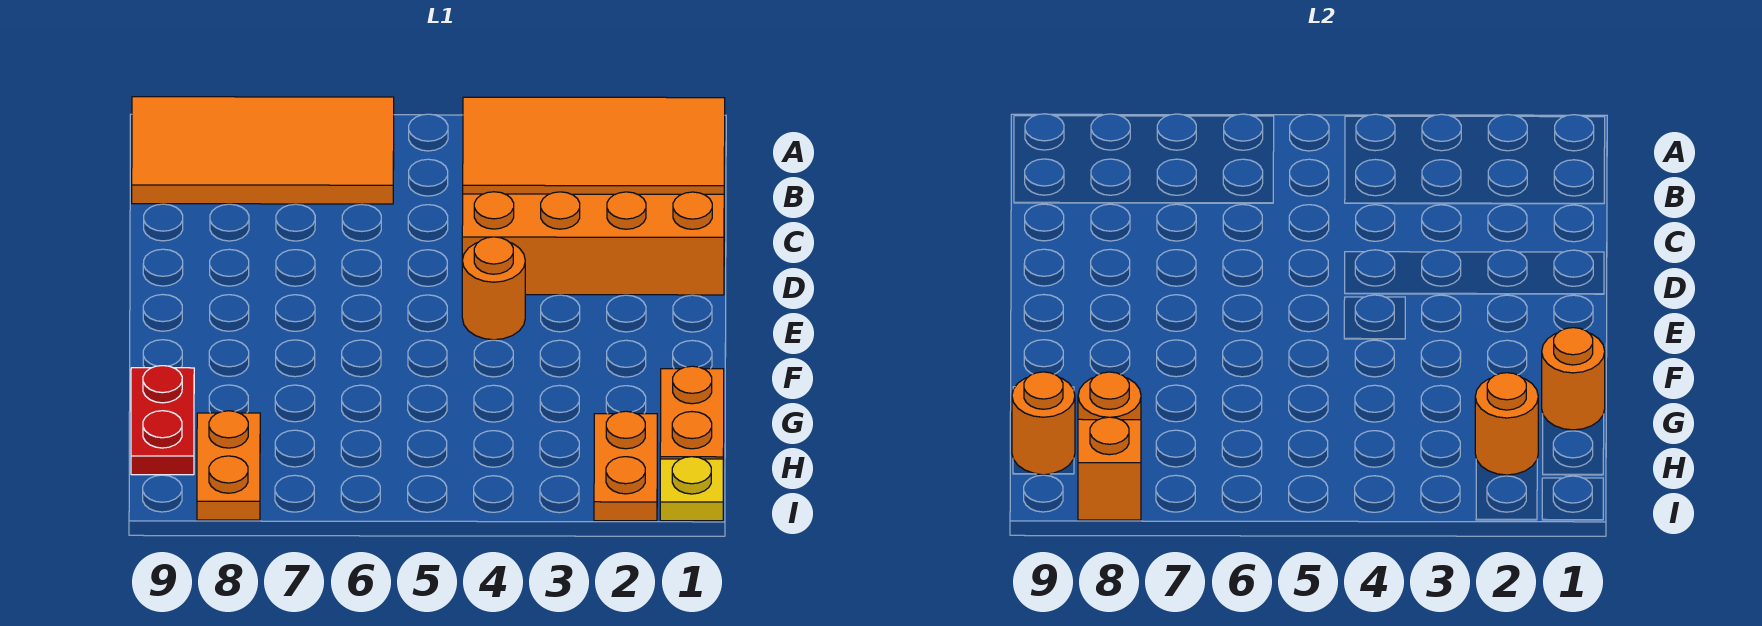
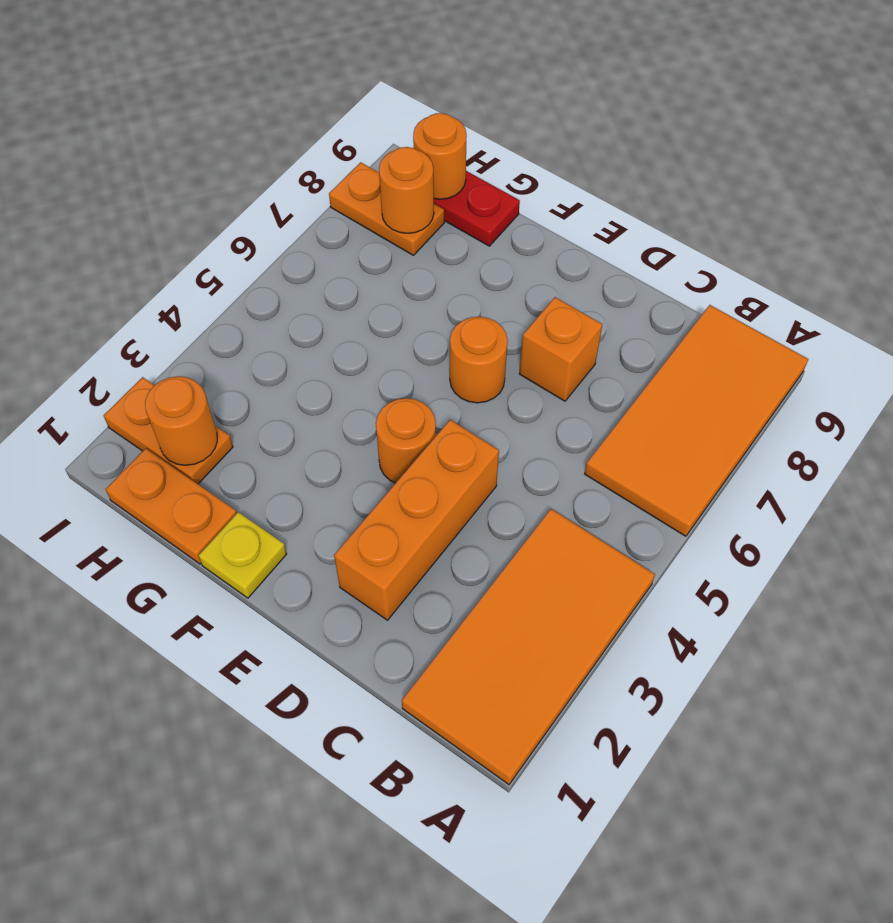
orange 1x4 brick [462,192,724,295] -> orange 1x3 brick [334,420,499,620]
orange 1x1 round brick [1542,328,1605,430] -> orange 1x1 round brick moved to [450,317,508,403]
yellow 1x1 plate [660,457,723,521] -> yellow 1x1 plate moved to [199,512,287,598]
orange 1x1 brick [1078,417,1141,520] -> orange 1x1 brick moved to [519,297,602,401]

